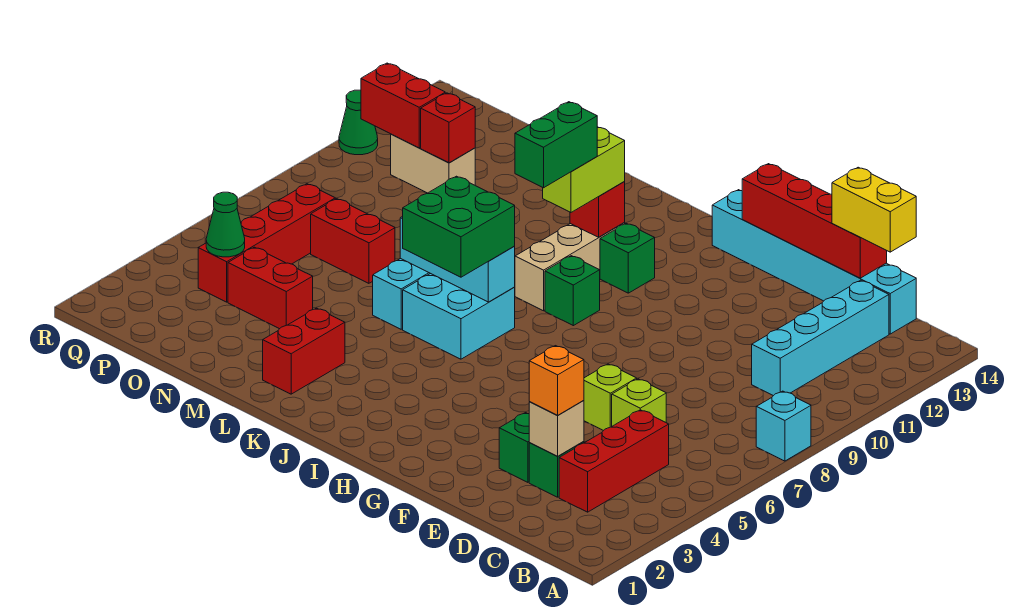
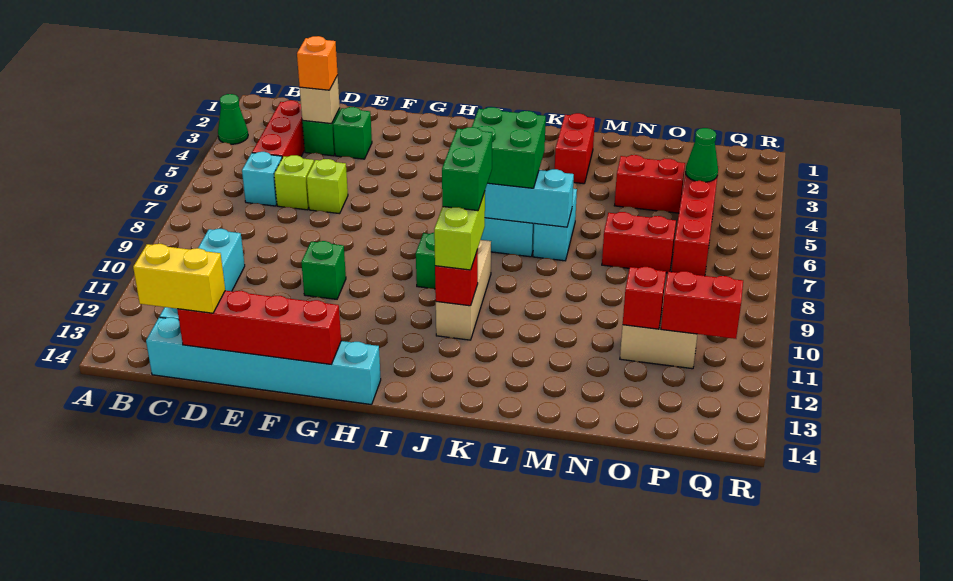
cyan 1x1 brick [756,391,811,461] -> cyan 1x1 brick moved to [242,152,282,206]
green 1x1 brick [600,223,655,293] -> green 1x1 brick moved to [301,241,346,299]
green 1x1 cone [339,90,378,155] -> green 1x1 cone moved to [218,94,248,144]

